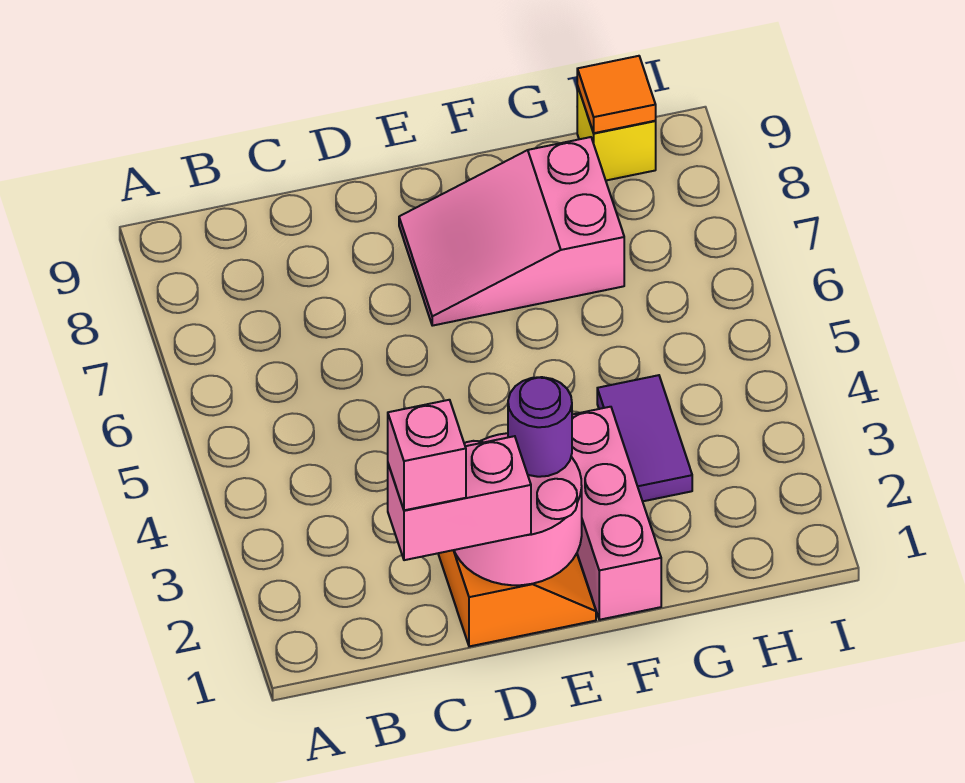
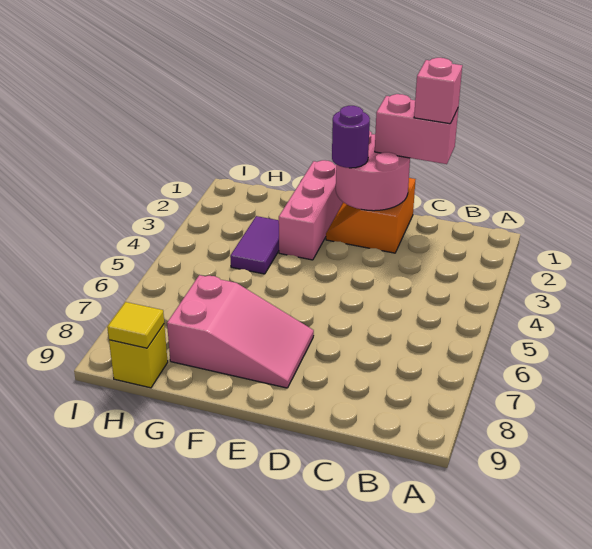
orange 1x1 tile [577,56,656,133] -> yellow 1x1 tile [107,302,164,348]

